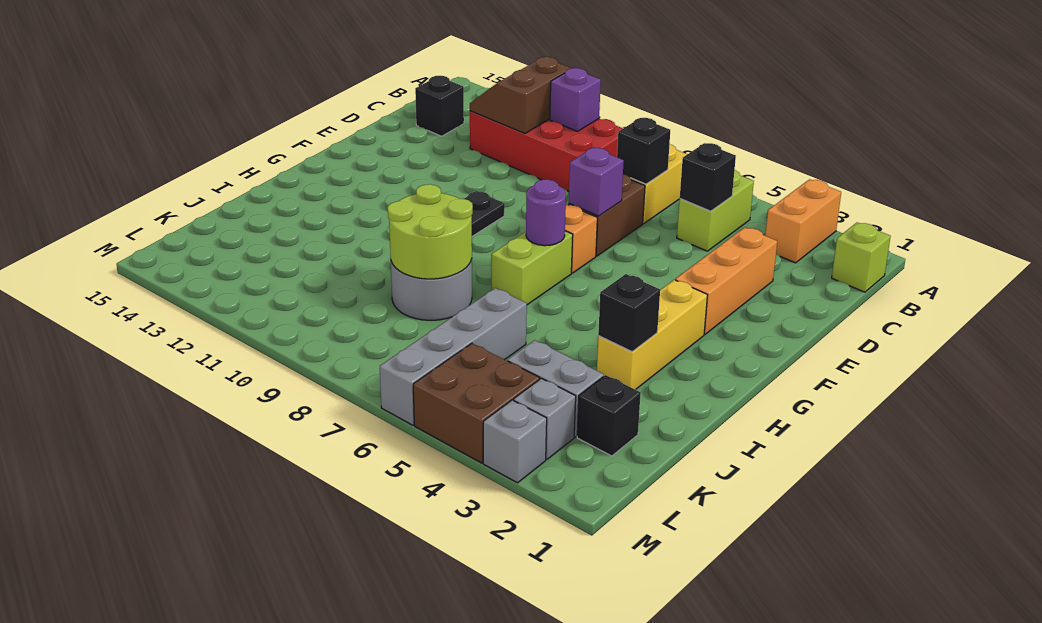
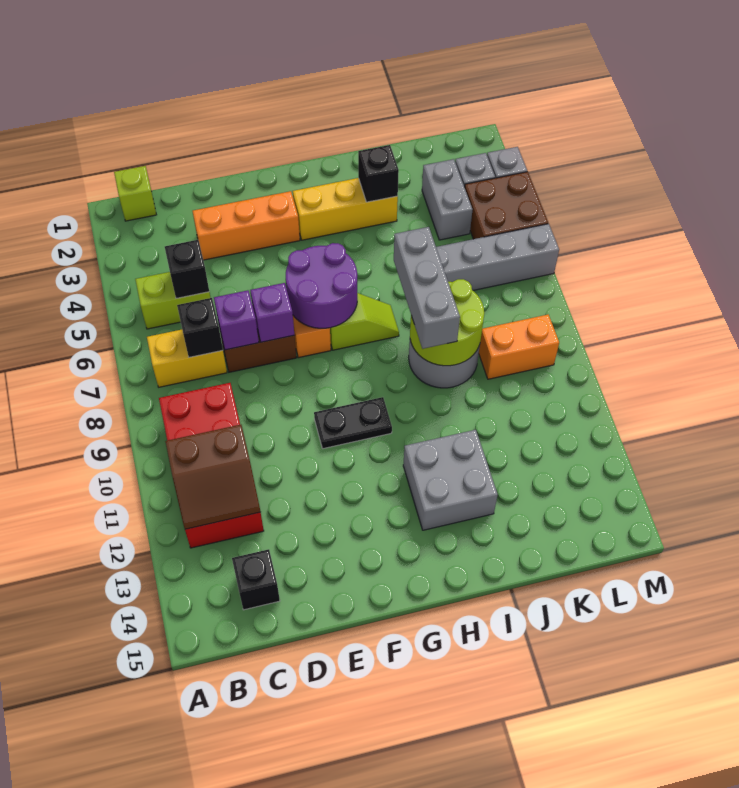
orange 1x2 brick [765,179,841,263] -> orange 1x2 brick moved to [479,315,559,379]
purple 1x1 brick [550,68,601,131] -> purple 1x1 brick moved to [214,290,259,350]
lime 1x2 brick [491,231,573,305] -> lime 1x2 slope [330,293,399,350]
purple 1x1 round brick [526,180,566,246] -> purple 2x2 round brick [286,243,357,328]
none -> grey 2x2 brick [403,430,498,530]
none -> grey 1x3 brick [394,227,460,349]
black 1x1 brick [577,375,641,456] -> none

